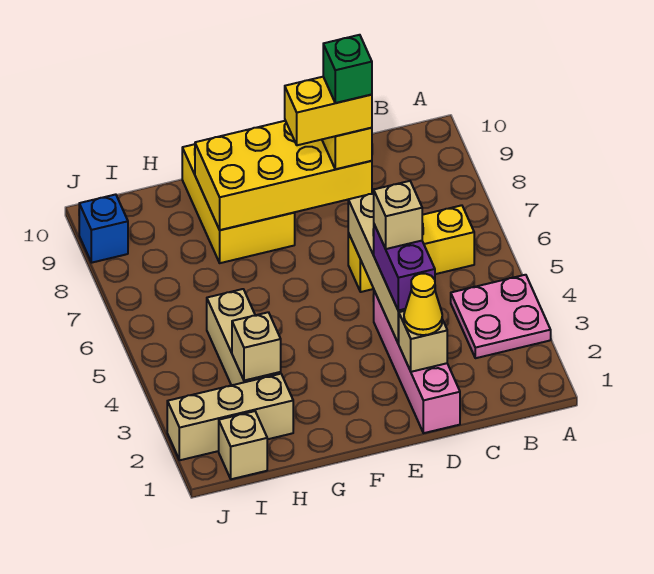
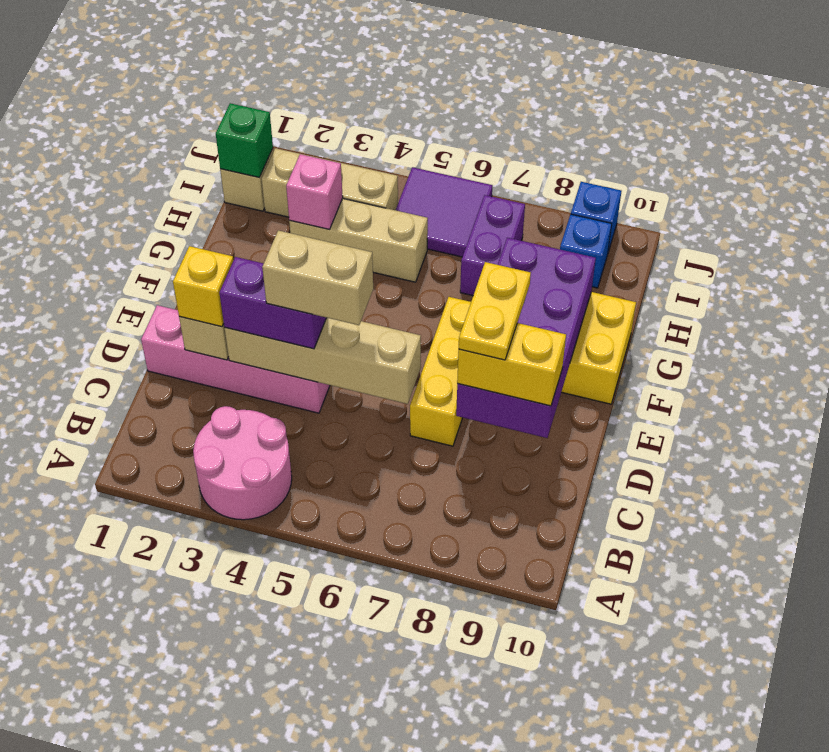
pink 2x2 plate [451,275,551,358] -> pink 2x2 round brick [193,406,292,520]
yellow 1x3 brick [348,205,474,292] -> yellow 1x3 brick moved to [410,297,471,446]
yellow 1x1 cone [404,274,442,335] -> yellow 1x1 brick [173,246,234,327]
tan 1x1 brick [374,181,422,249] -> tan 1x2 brick [262,230,373,325]
yellow 2x4 brick [195,121,372,230] -> purple 2x4 brick [456,238,596,438]
yellow 1x2 brick [285,77,372,145] -> yellow 1x2 plate [459,262,531,360]
green 1x1 brick [323,35,372,103] -> green 1x1 brick moved to [216,103,273,177]
tan 1x3 brick [167,374,293,460] -> tan 1x3 brick turned to [262,148,398,217]
tan 1x1 brick [232,312,281,381] -> pink 1x1 brick [286,154,343,229]
none -> purple 1x2 brick [460,195,525,296]
none -> purple 2x2 tile [396,167,492,257]
none -> blue 1x1 brick [560,214,612,288]

